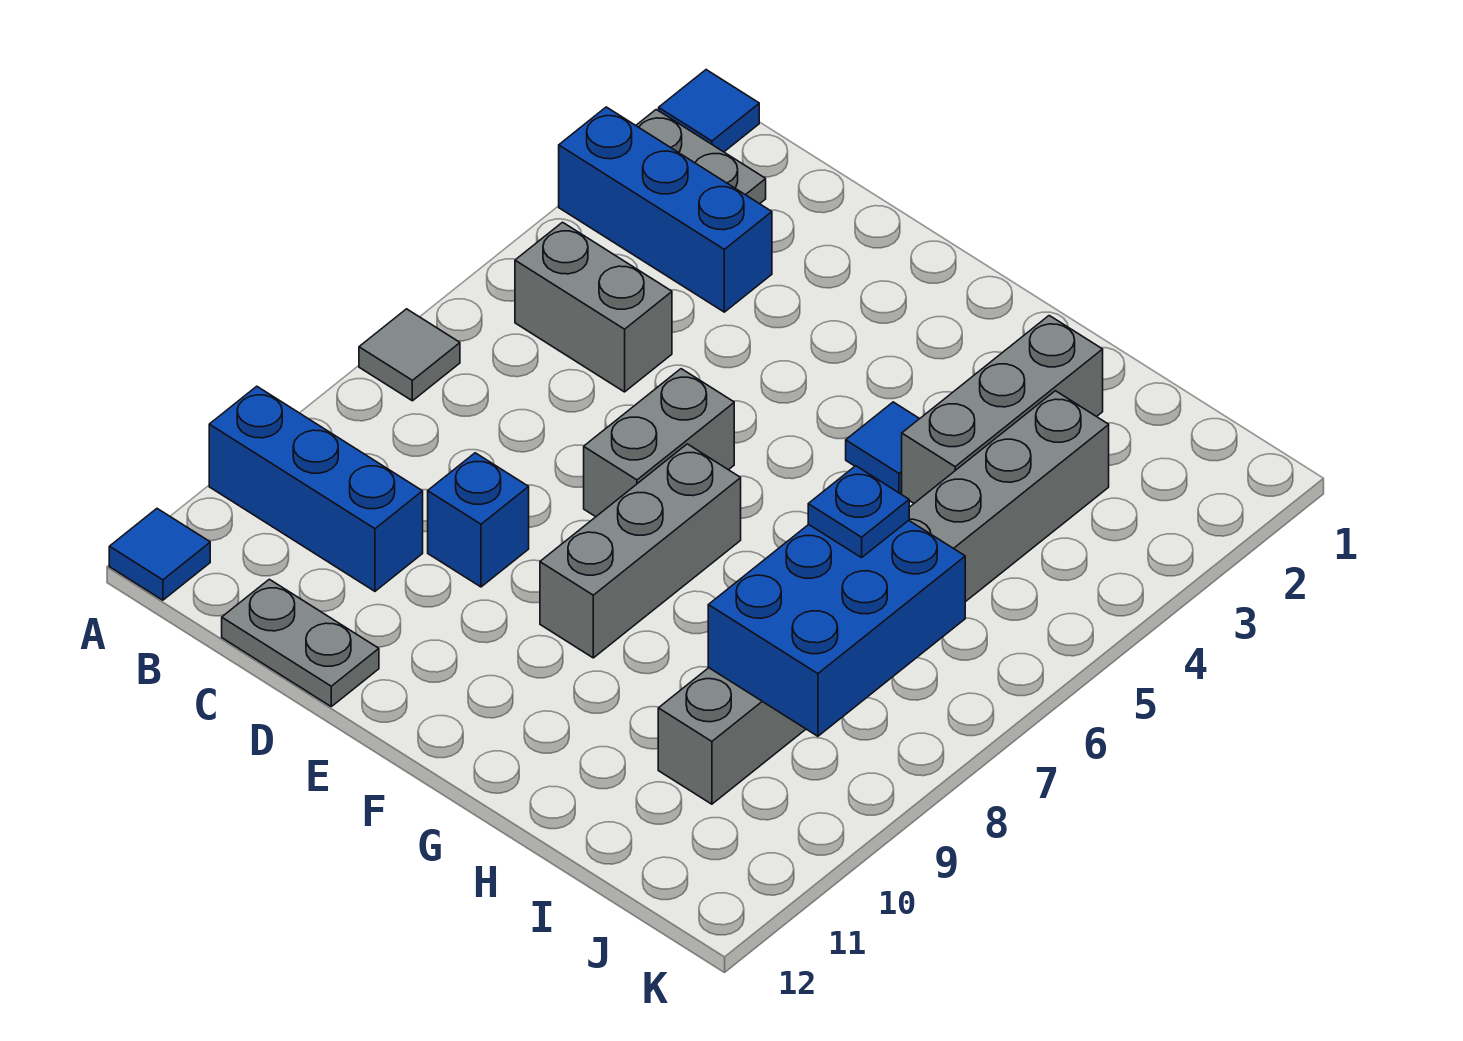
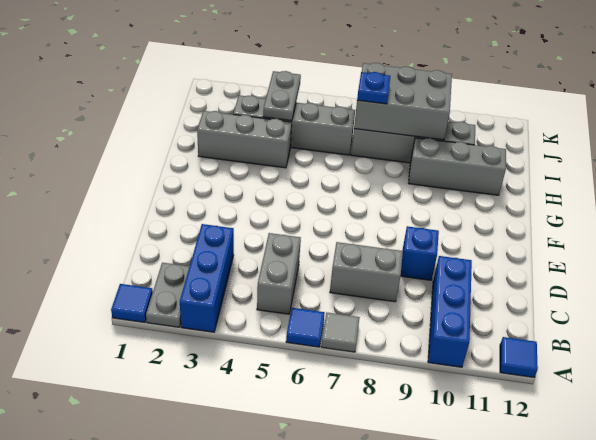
grey 1x2 plate [222,579,379,706] -> grey 1x2 plate moved to [263,71,301,121]
grey 1x2 brick [584,369,734,517] -> grey 1x2 brick moved to [330,242,403,302]
grey 1x3 brick [540,444,741,658] -> grey 1x3 brick moved to [409,138,506,195]
blue 1x1 tile [846,402,919,493] -> blue 1x1 tile moved to [286,308,325,347]
blue 2x3 brick [708,520,965,736] -> grey 2x3 brick [354,63,452,140]

